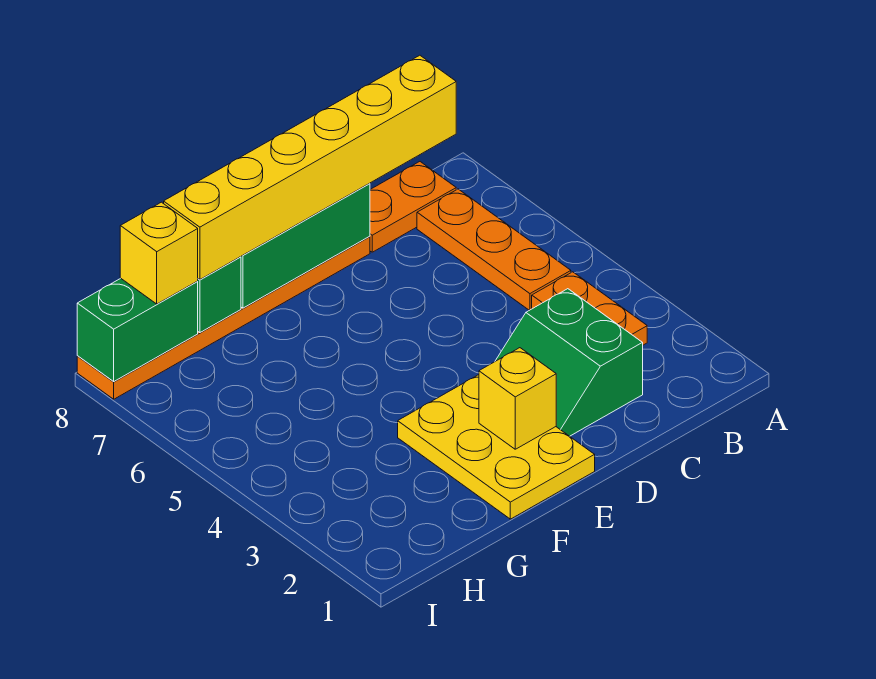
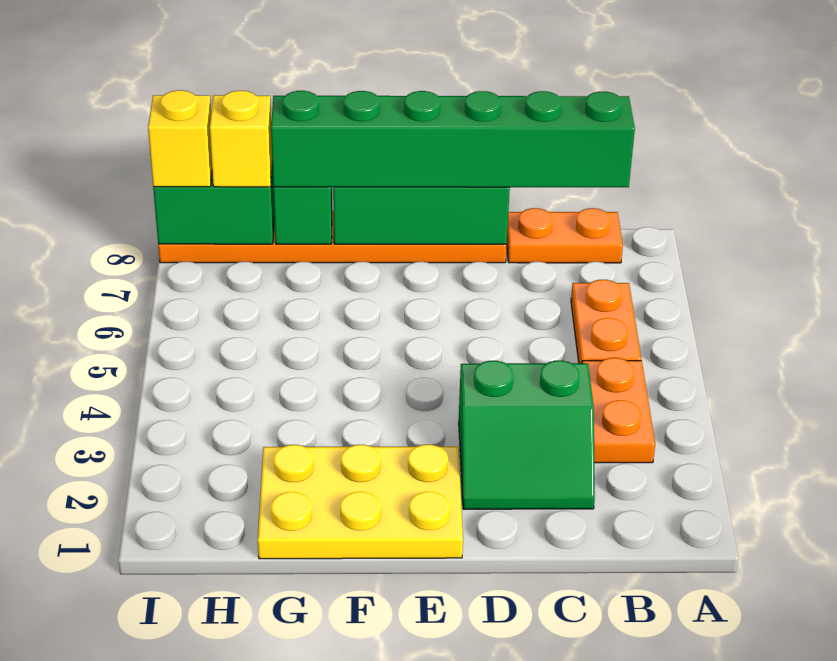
orange 1x3 plate [417,189,571,310] -> orange 1x2 plate [571,280,641,363]
yellow 1x6 brick [164,55,456,280] -> green 1x6 brick [271,91,635,188]
green 2x2 slope [496,289,643,436] -> green 2x2 slope turned to [459,361,595,509]
yellow 2x3 plate [398,375,595,519] -> yellow 2x3 plate turned to [258,445,463,559]
yellow 1x1 brick [479,348,556,449] -> yellow 1x1 brick moved to [148,90,212,187]

